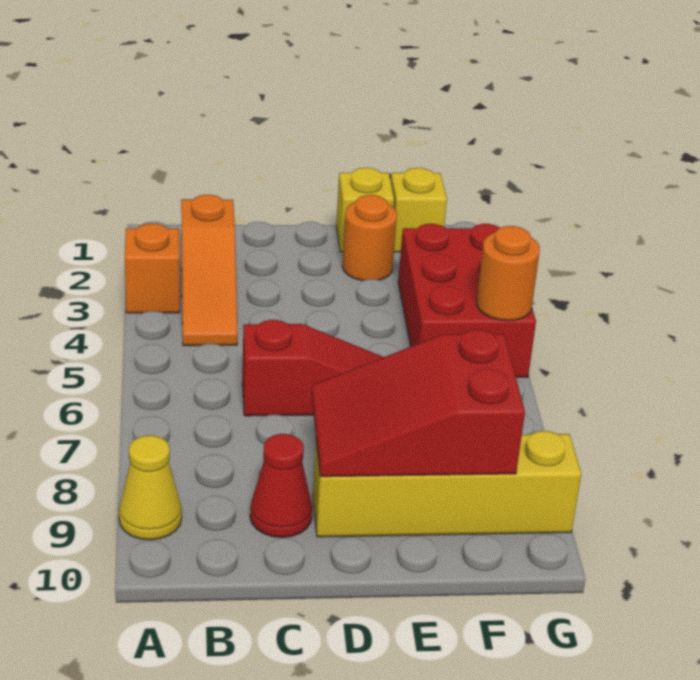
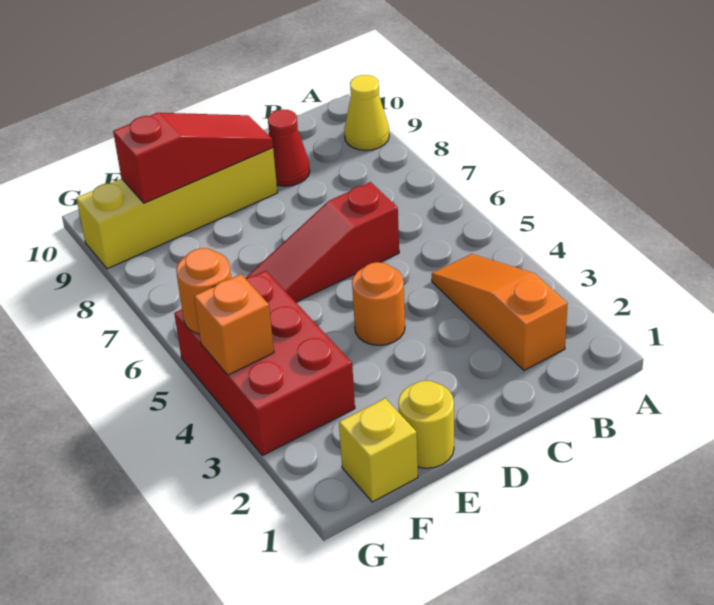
orange 1x1 brick [125,224,180,313] -> orange 1x1 brick moved to [194,274,274,375]
red 2x3 slope [312,330,525,477] -> red 1x3 slope [113,113,273,203]
yellow 1x1 brick [336,168,394,252] -> yellow 1x1 round brick [398,381,454,468]
orange 1x1 round brick [342,195,397,281] -> orange 1x1 round brick moved to [352,262,405,345]

